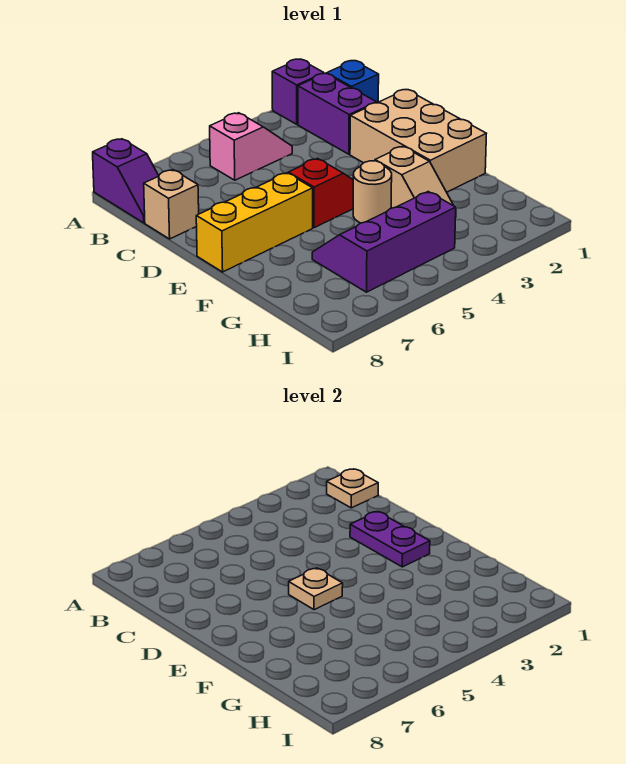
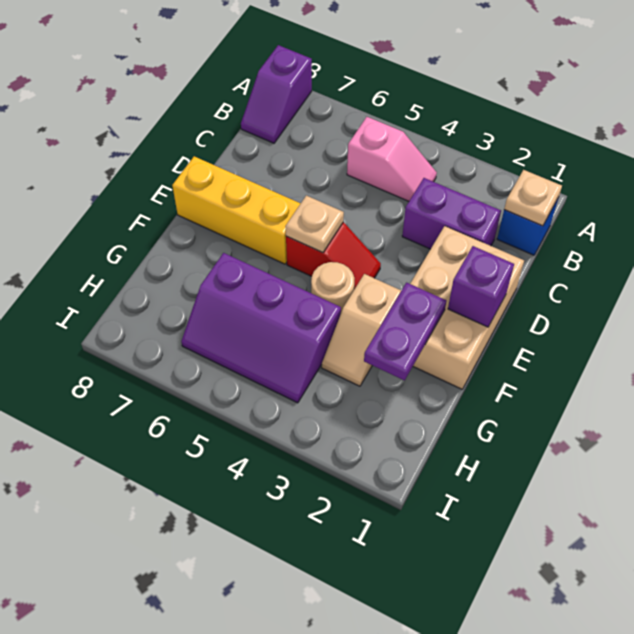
purple 1x1 brick [272,59,324,124] -> purple 1x1 brick moved to [448,246,514,327]
purple 1x2 brick [298,74,377,154] -> purple 1x2 brick turned to [402,178,501,249]
tan 1x1 brick [144,170,199,239] -> none
purple 1x2 plate [350,512,430,567] -> purple 1x2 plate moved to [364,283,446,381]
purple 2x3 slope [312,192,456,292] -> purple 2x3 slope turned to [181,253,341,403]

